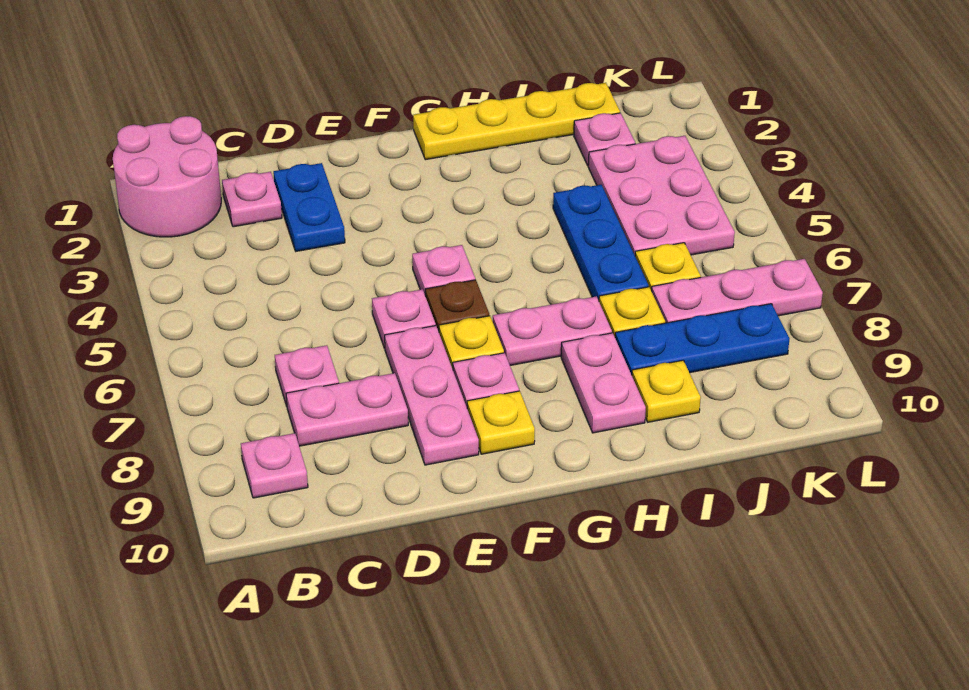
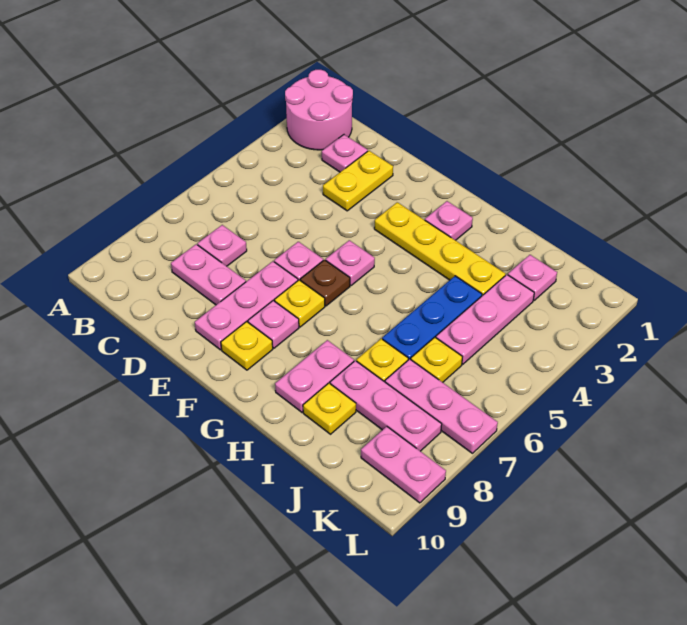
pink 1x1 plate [241,433,308,498] -> pink 1x1 plate moved to [425,201,473,240]
blue 1x2 plate [273,163,345,251] -> yellow 1x2 plate [323,151,393,211]
yellow 1x4 plate [413,83,620,160] -> yellow 1x4 plate moved to [374,202,505,296]
pink 1x2 plate [493,296,612,365] -> pink 1x2 plate moved to [361,427,446,503]
blue 1x3 plate [615,304,790,375] -> pink 1x3 plate [330,361,442,451]
pink 2x3 plate [588,136,735,255] -> pink 1x3 plate [436,275,534,364]

